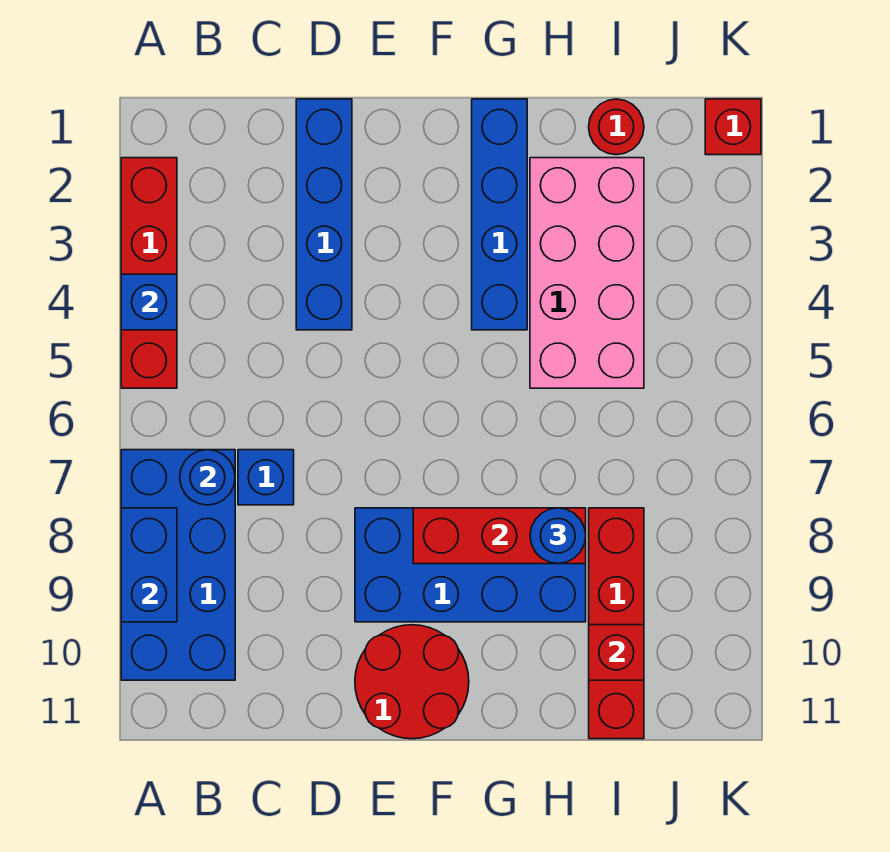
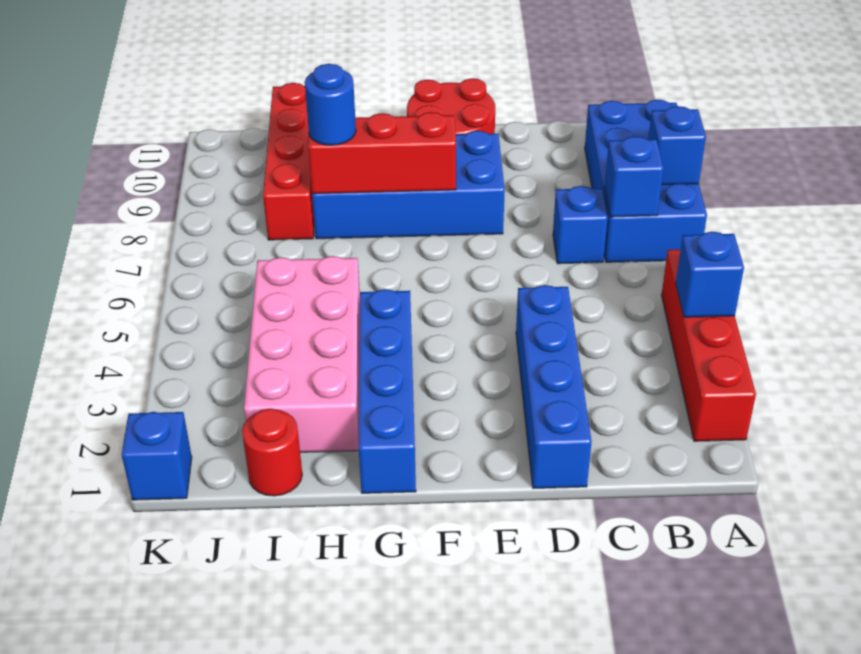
blue 1x2 brick [121,508,177,622] -> blue 1x1 brick [648,106,706,185]
blue 1x1 round brick [180,450,235,505] -> blue 1x1 brick [604,136,664,217]
red 1x1 brick [589,625,644,680] -> none
red 1x1 brick [705,99,761,155] -> blue 1x1 brick [122,412,192,500]

